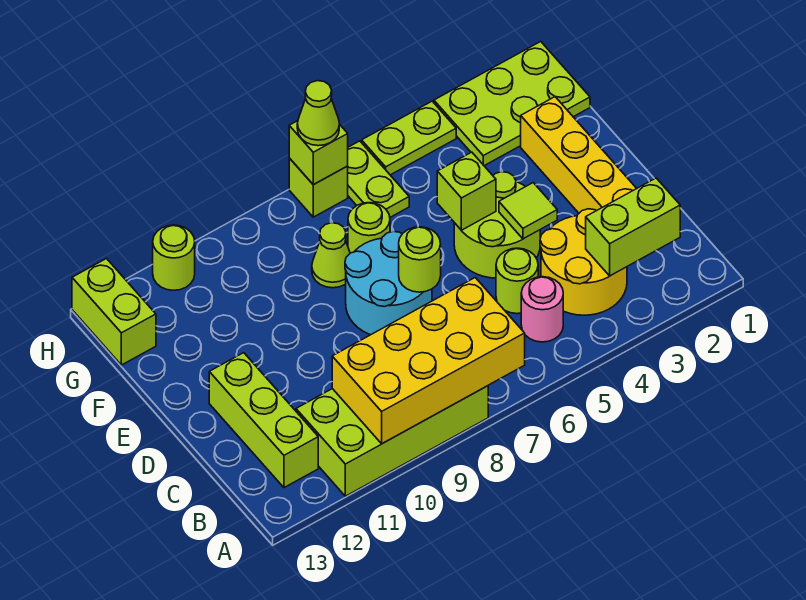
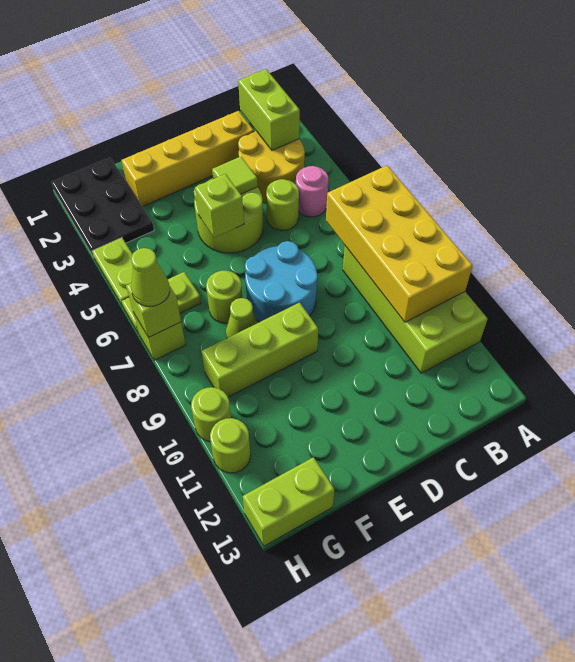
lime 1x3 brick [209,353,318,488] -> lime 1x3 brick moved to [202,303,318,397]
lime 1x1 round brick [399,227,441,292] -> lime 1x1 round brick moved to [191,387,231,442]
lime 2x3 plate [434,42,590,166] -> black 2x3 plate [51,158,154,257]

